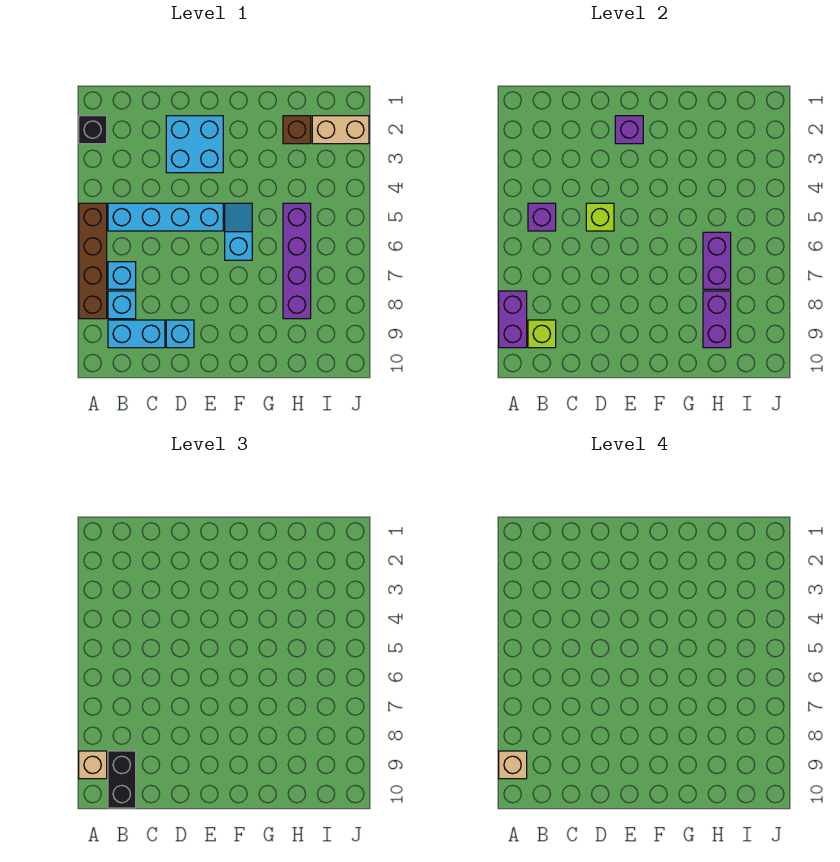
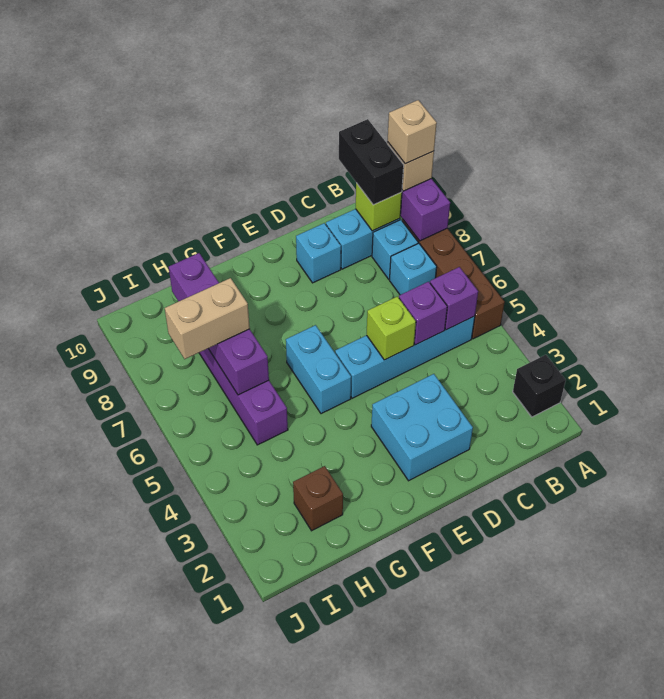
purple 1x1 brick [615,116,643,144] -> purple 1x1 brick moved to [399,282,447,345]
cyan 1x2 slope [225,203,252,260] -> cyan 1x2 brick [286,325,351,414]
tan 1x2 brick [312,116,369,144] -> tan 1x2 brick moved to [165,278,250,359]

